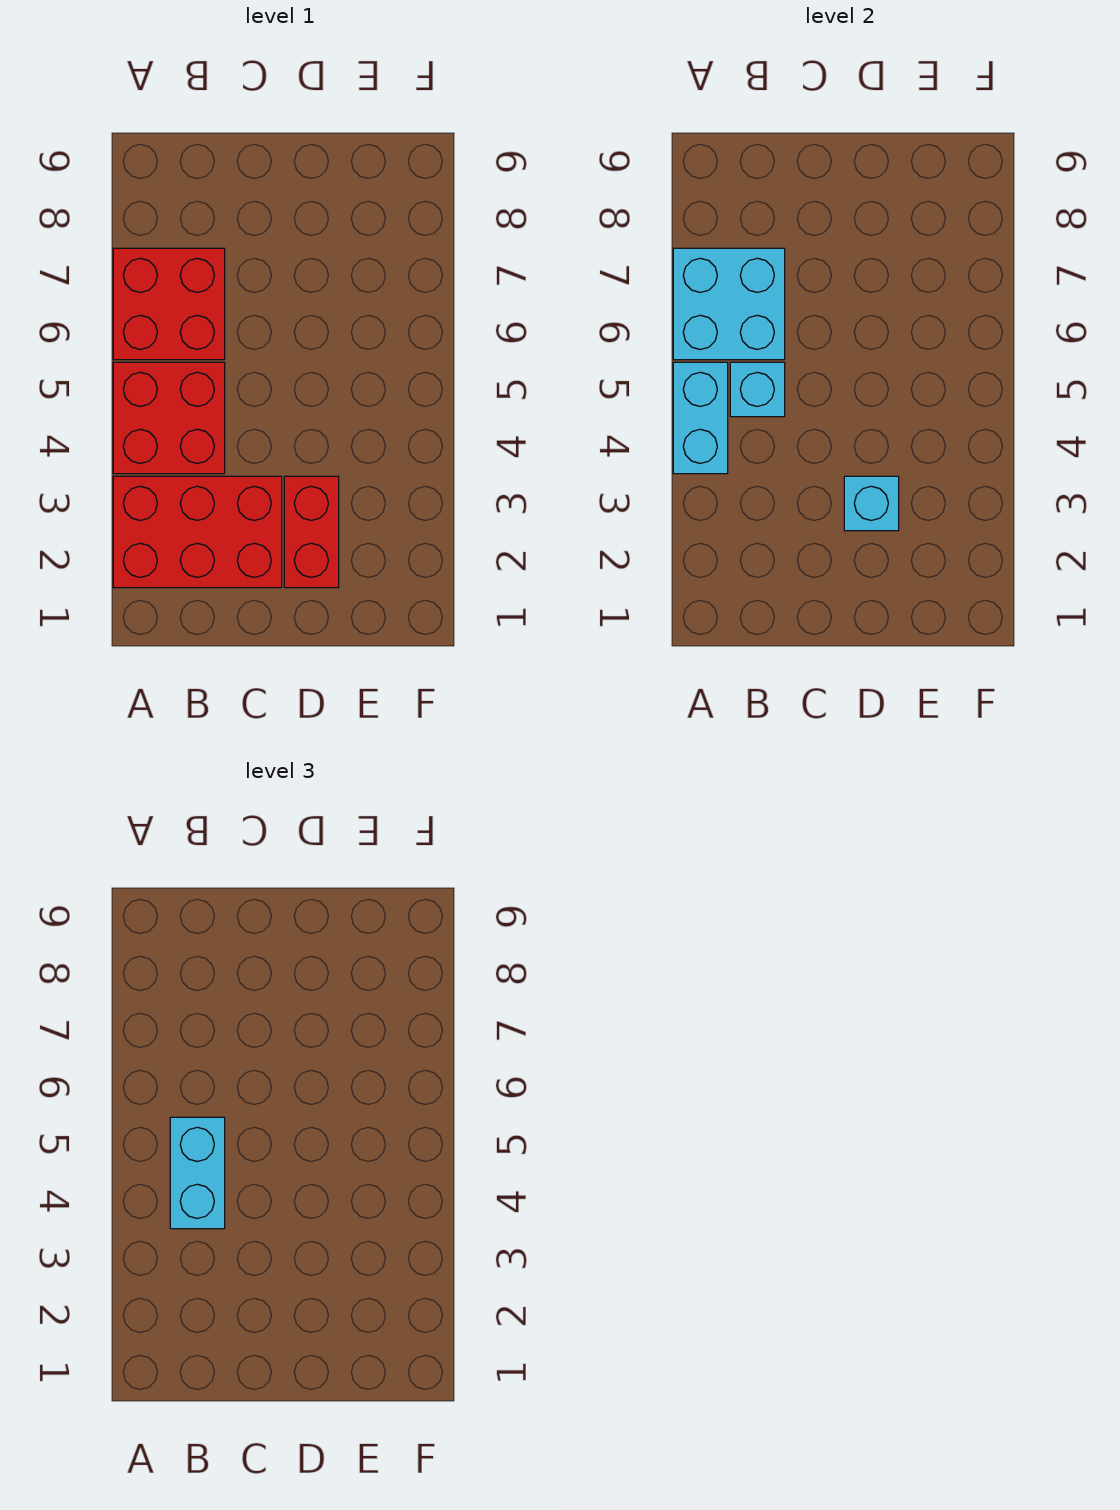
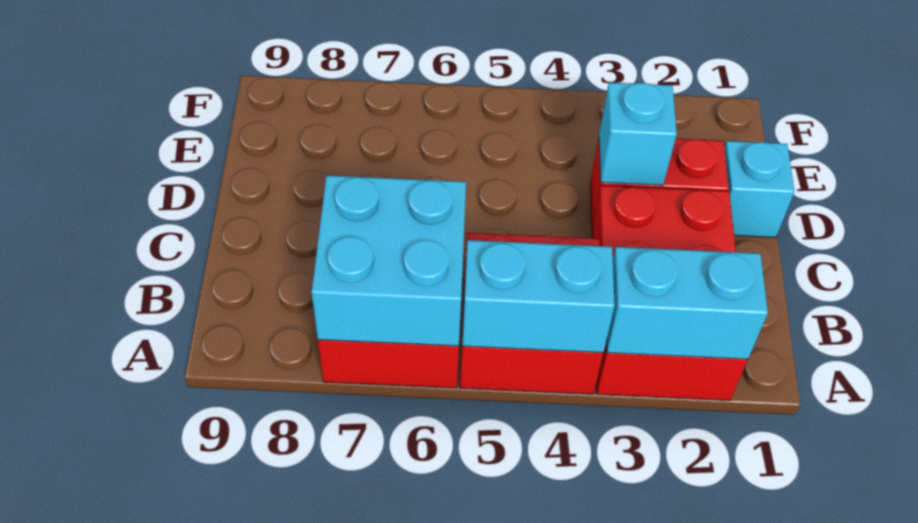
cyan 1x2 brick [170,1117,225,1229] -> cyan 1x2 brick moved to [607,247,768,359]
cyan 1x1 brick [730,362,785,417] -> cyan 1x1 brick moved to [724,141,795,237]

